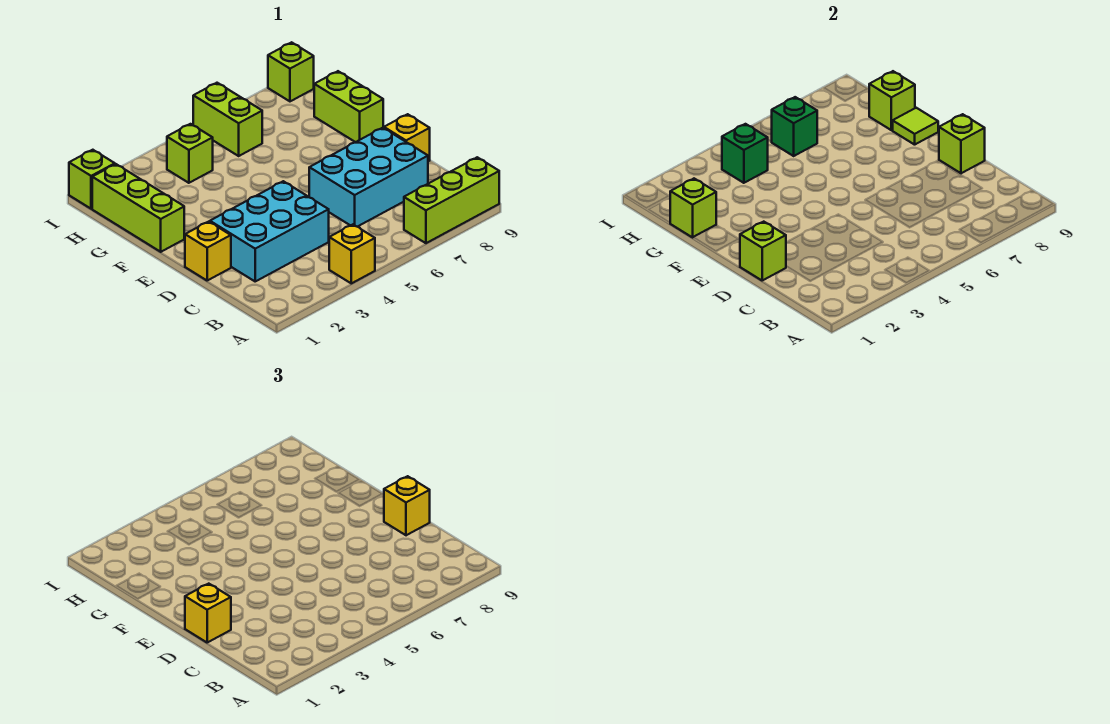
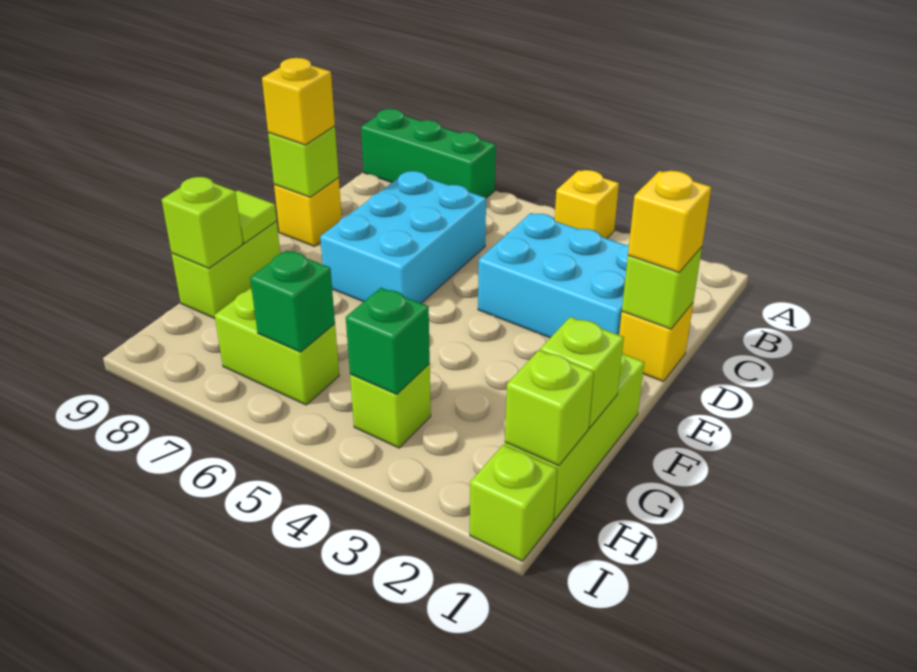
lime 1x3 brick [404,157,499,243] -> green 1x3 brick [361,109,496,198]
cyan 2x3 brick [309,128,428,227] -> cyan 2x3 brick turned to [320,171,486,303]
lime 1x2 brick [193,83,262,156] -> lime 1x2 brick turned to [215,289,339,405]
lime 1x1 brick [268,42,314,101] -> lime 1x1 brick moved to [505,350,594,466]

